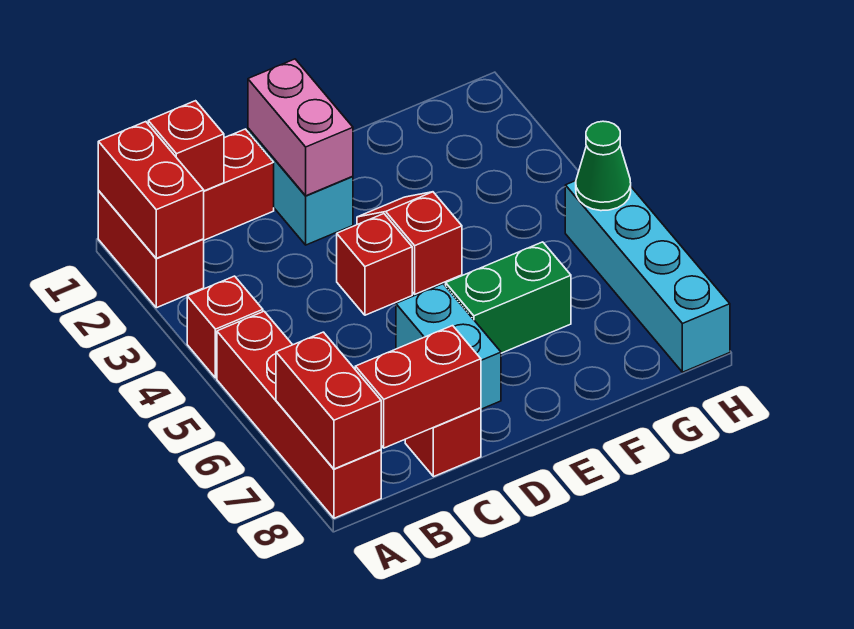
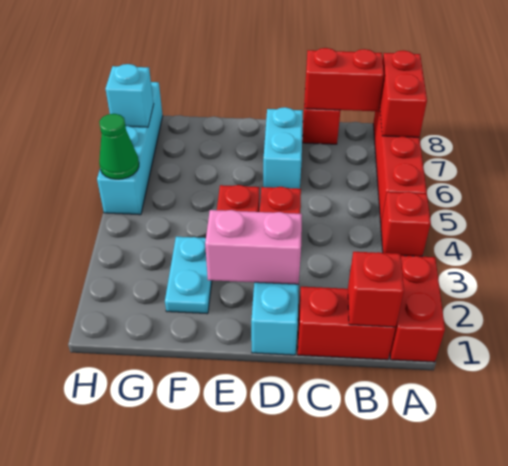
red 1x2 brick [98,122,204,258] -> none
pink 1x2 brick [248,59,353,196] -> pink 1x2 brick turned to [205,210,302,284]
green 1x2 brick [446,242,571,353] -> none
none -> cyan 1x2 plate [165,237,212,314]
none -> cyan 1x1 brick [106,64,154,127]

